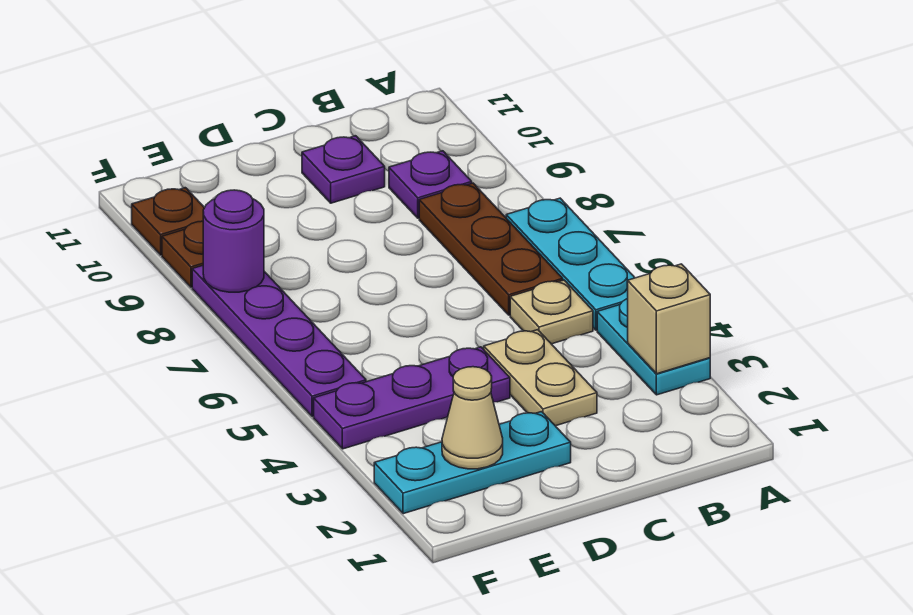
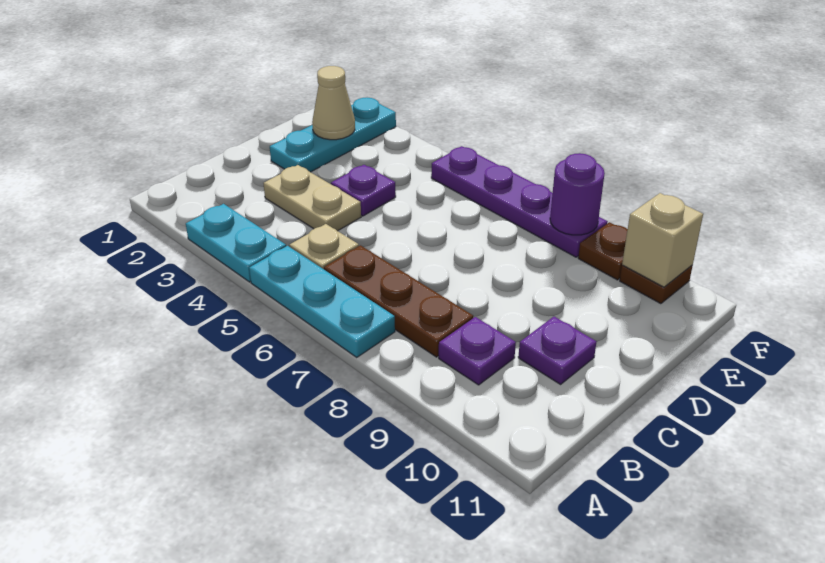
tan 1x1 brick [628,264,710,374] -> tan 1x1 brick moved to [622,193,703,287]
purple 1x3 plate [314,347,510,449] -> purple 1x1 plate [331,165,396,216]

